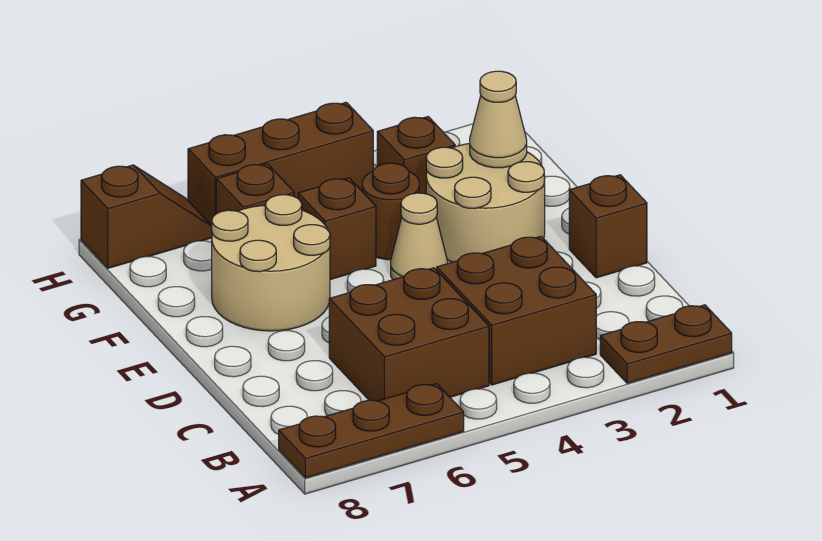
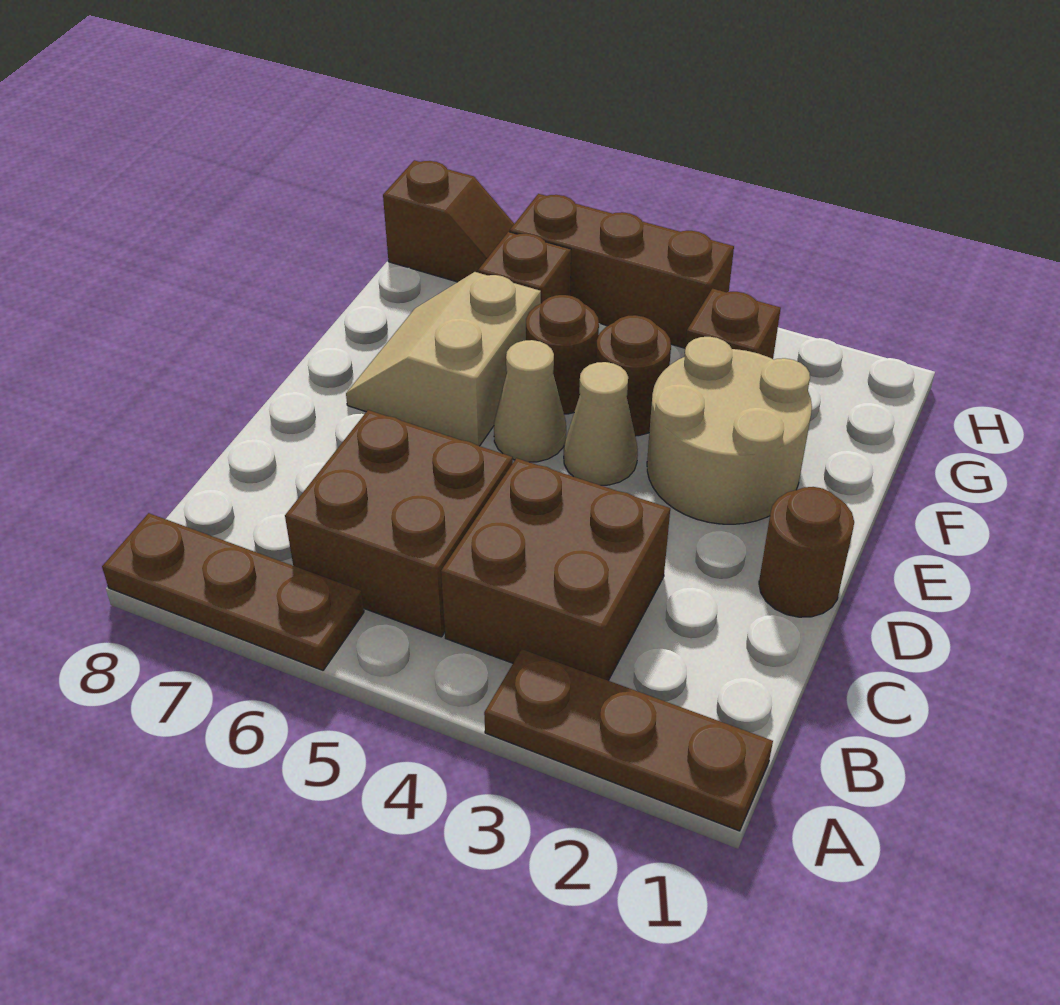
brown 1x2 plate [600,305,732,383] -> brown 1x3 plate [484,649,773,831]
brown 1x1 brick [569,175,647,278] -> brown 1x1 round brick [759,487,854,617]
tan 2x2 round brick [212,195,330,331] -> tan 2x2 slope [346,272,541,446]
tan 1x1 cone [470,71,527,168] -> tan 1x1 cone moved to [494,340,566,462]
brown 1x1 brick [298,178,376,280] -> brown 1x1 round brick [526,295,599,414]

